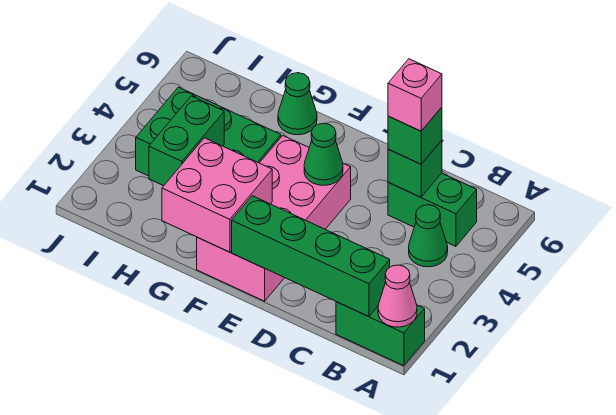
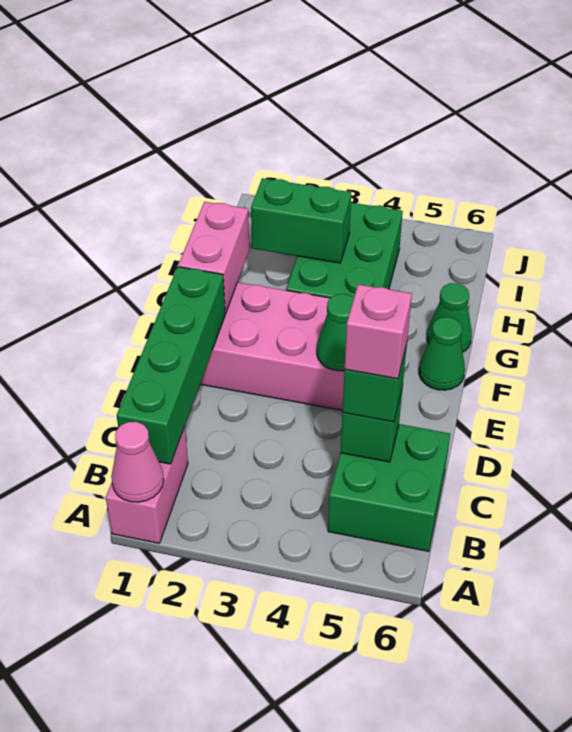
green 1x2 brick [336,302,425,366] -> pink 1x2 brick [106,427,188,543]
green 1x1 cone [409,205,448,267] -> green 1x1 cone moved to [419,317,465,390]
green 1x2 brick [388,173,477,246] -> green 2x2 brick [328,424,450,551]
pink 2x2 brick [162,138,272,252] -> pink 1x2 brick [178,202,249,314]

